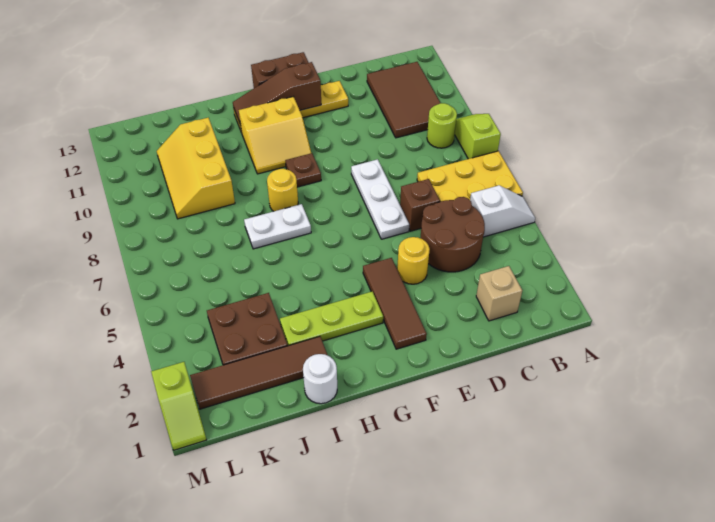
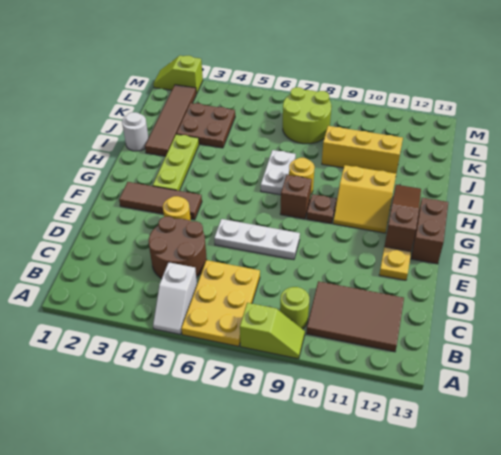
tan 1x1 brick [476,266,522,321] -> none
brown 1x1 brick [400,179,440,231] -> brown 1x1 brick moved to [280,175,312,219]
yellow 2x2 slope [239,97,311,174] -> yellow 2x2 slope turned to [333,165,396,233]
none -> lime 2x2 round brick [283,87,332,144]

